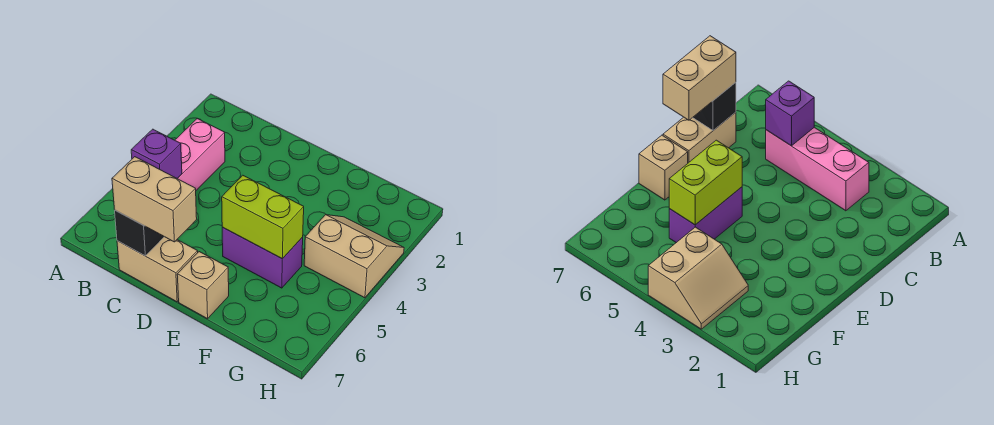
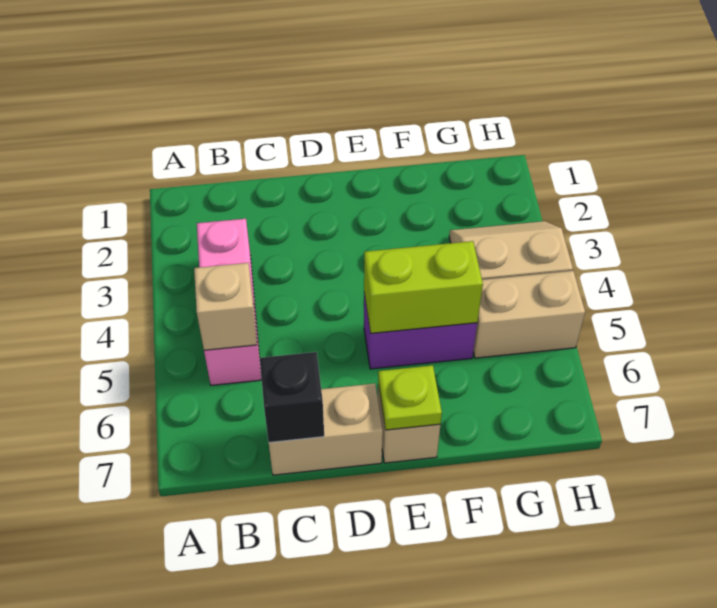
purple 1x1 brick [131,129,182,179] -> tan 1x1 brick [194,263,257,350]
tan 1x2 brick [112,157,197,242] -> tan 1x2 brick moved to [473,271,585,358]
none -> lime 1x1 plate [378,365,442,430]

